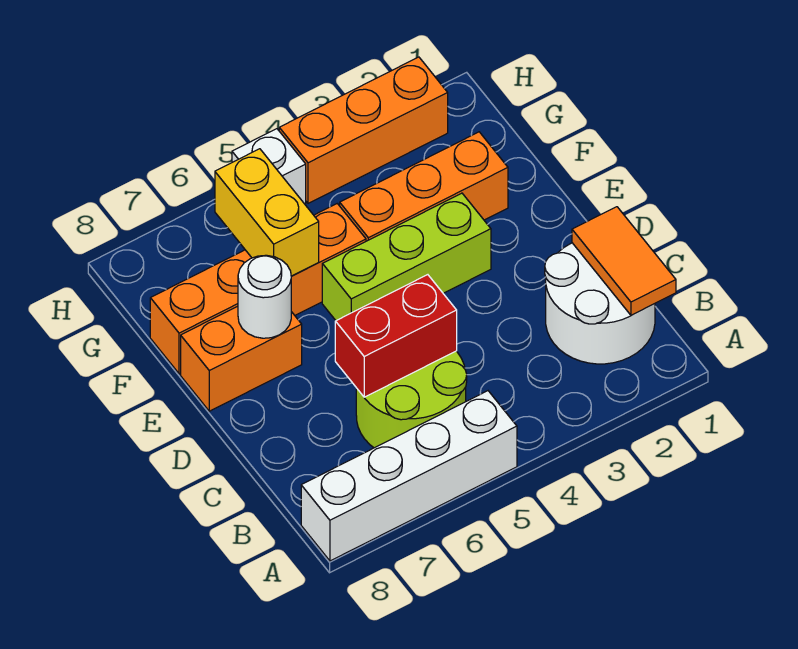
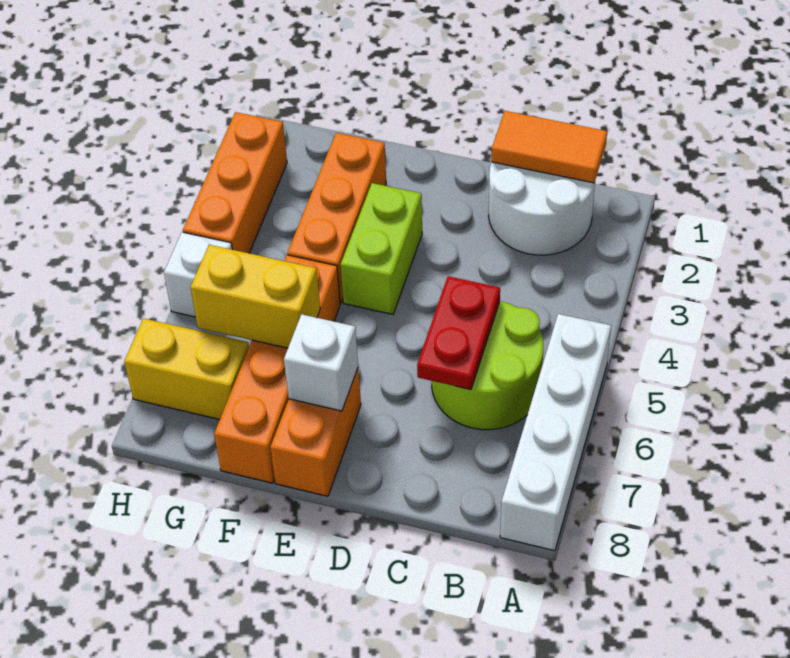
red 1x2 brick [335,275,457,397] -> red 1x2 plate [417,276,500,390]
lime 1x3 brick [322,193,491,321] -> lime 1x2 brick [341,183,422,314]
white 1x1 round brick [238,255,291,338] -> white 1x1 brick [284,314,358,411]
none -> yellow 1x2 brick [124,318,249,419]

